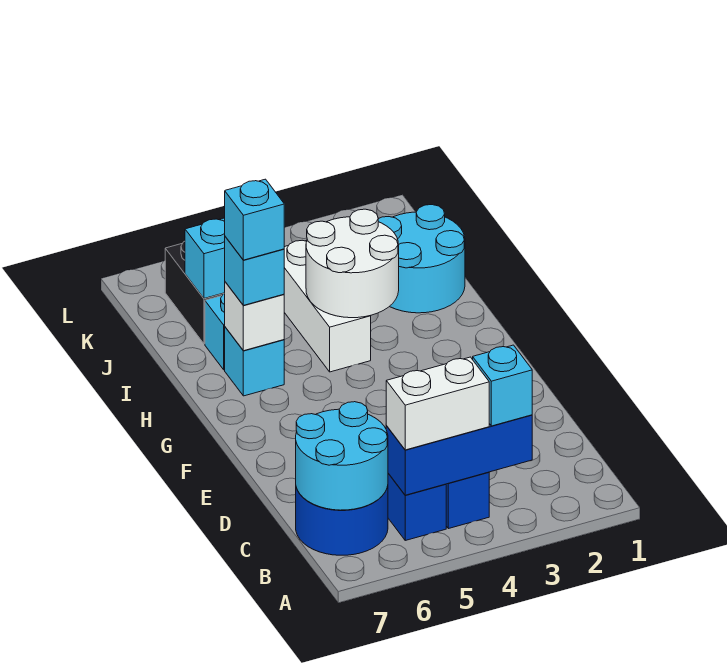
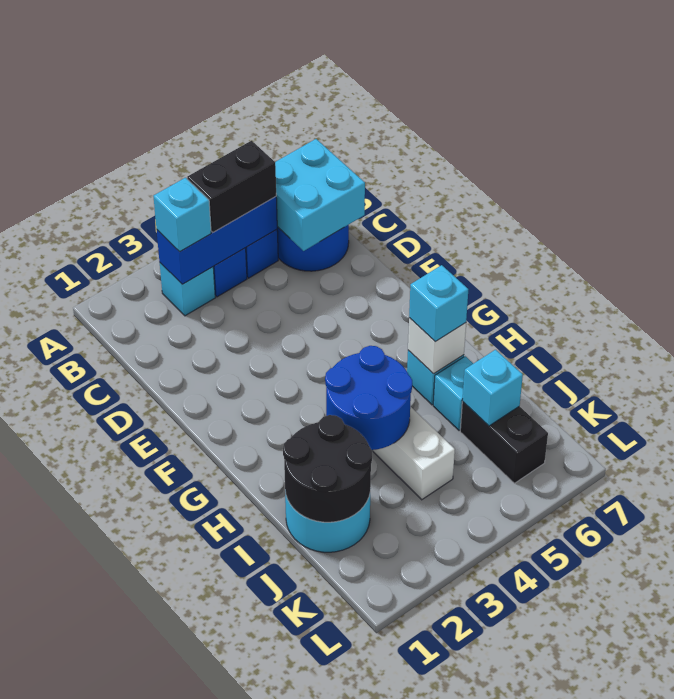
white 1x2 brick [386,357,489,450] -> black 1x2 brick [187,141,276,232]
cyan 2x2 round brick [296,402,388,510] -> cyan 2x2 brick [275,139,365,251]
white 2x2 round brick [306,209,399,318] -> blue 2x2 round brick [325,346,412,450]
cyan 1x1 brick [225,179,284,260] -> cyan 1x1 brick moved to [160,263,215,316]
none -> black 2x2 round brick [283,415,372,522]

